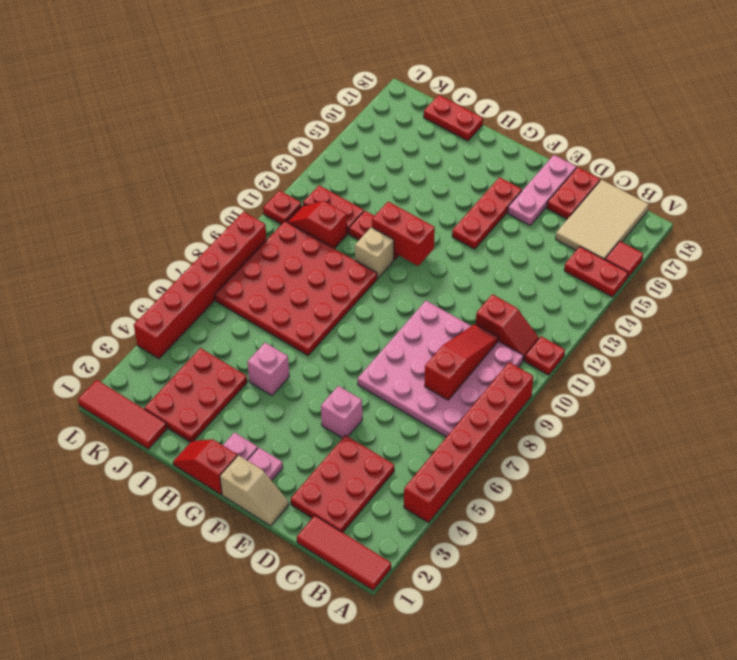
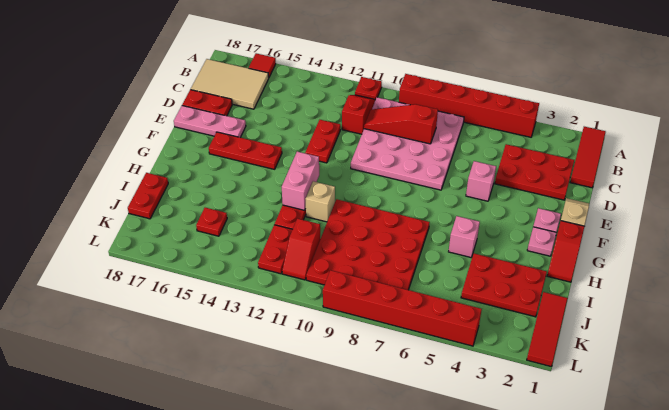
red 1x2 plate [564,247,628,297] -> red 1x2 plate moved to [305,120,340,163]
red 1x2 brick [372,202,435,266] -> pink 1x2 brick [282,152,319,210]
red 1x1 plate [263,191,301,224] -> red 1x1 plate moved to [196,208,227,236]

